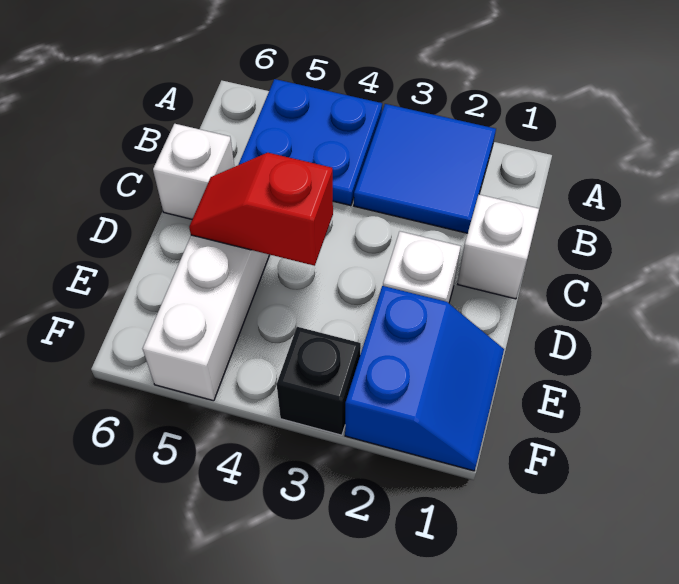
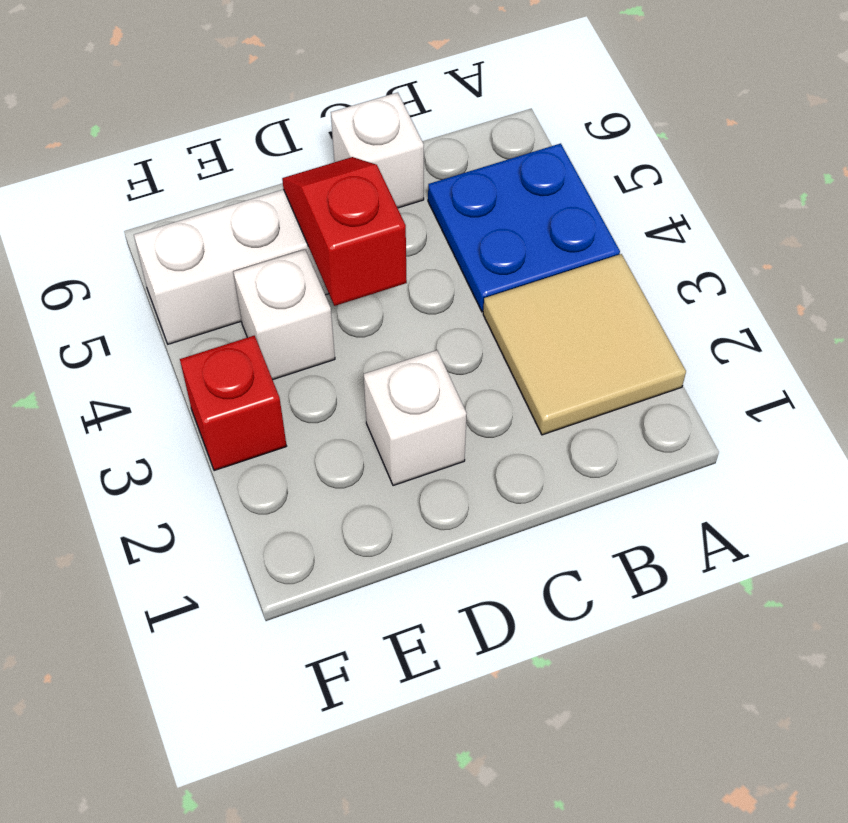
blue 2x2 tile [354,104,496,233] -> tan 2x2 tile [483,254,686,435]
white 1x1 brick [458,195,539,299] -> white 1x1 brick moved to [233,250,335,380]
blue 2x2 slope [345,286,504,471] -> none
black 1x1 brick [277,327,361,435] -> red 1x1 brick [180,336,286,471]

